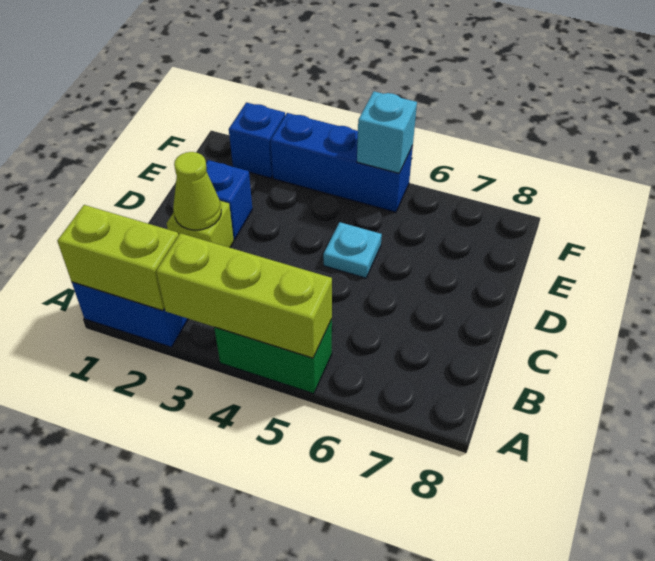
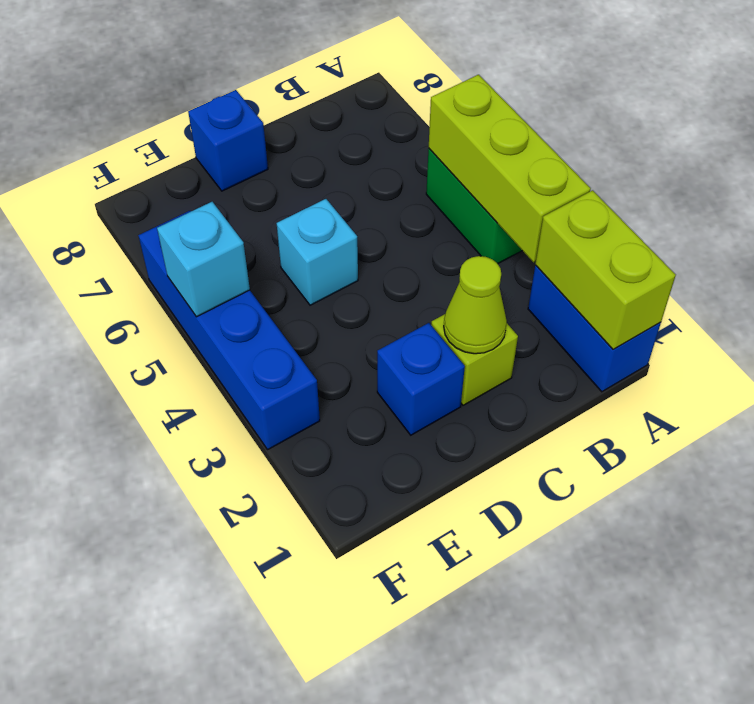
cyan 1x1 plate [323,222,382,278] -> cyan 1x1 brick [277,199,358,305]
blue 1x1 brick [229,102,285,178] -> blue 1x1 brick moved to [188,90,268,191]
blue 1x3 brick [270,113,413,212] -> blue 1x4 brick [138,211,320,449]

